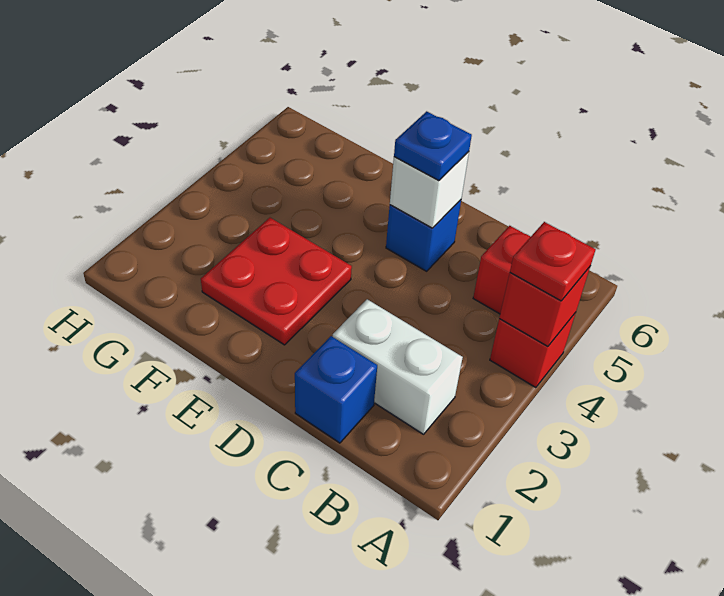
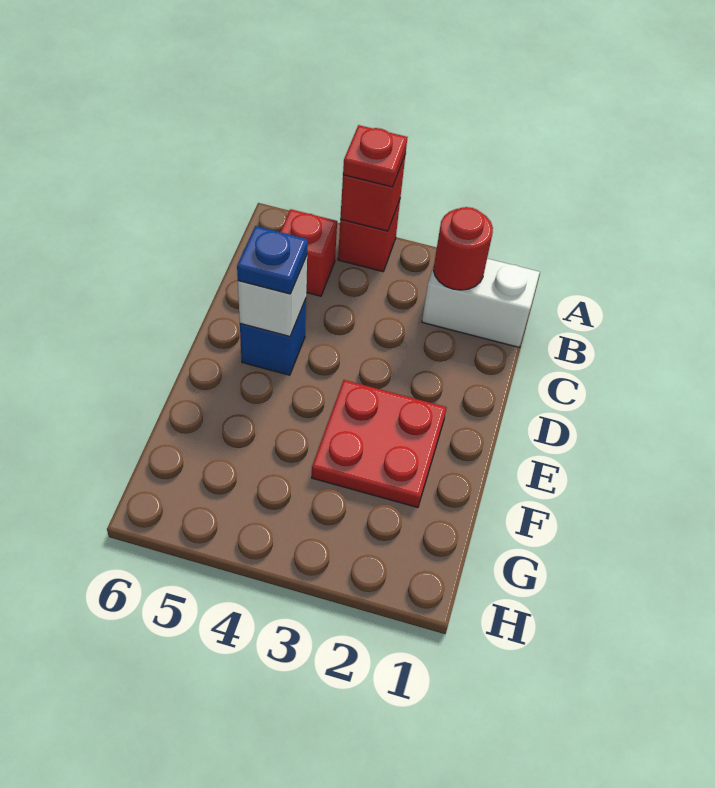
white 1x2 brick [333,299,463,434] -> white 1x2 brick turned to [422,259,540,347]
none -> red 1x1 round brick [434,207,493,290]
blue 1x1 brick [295,336,377,443] -> none

